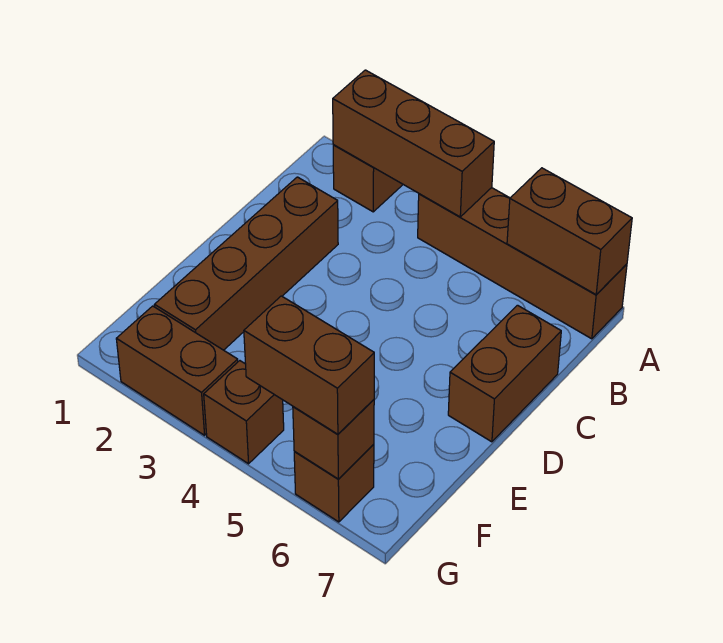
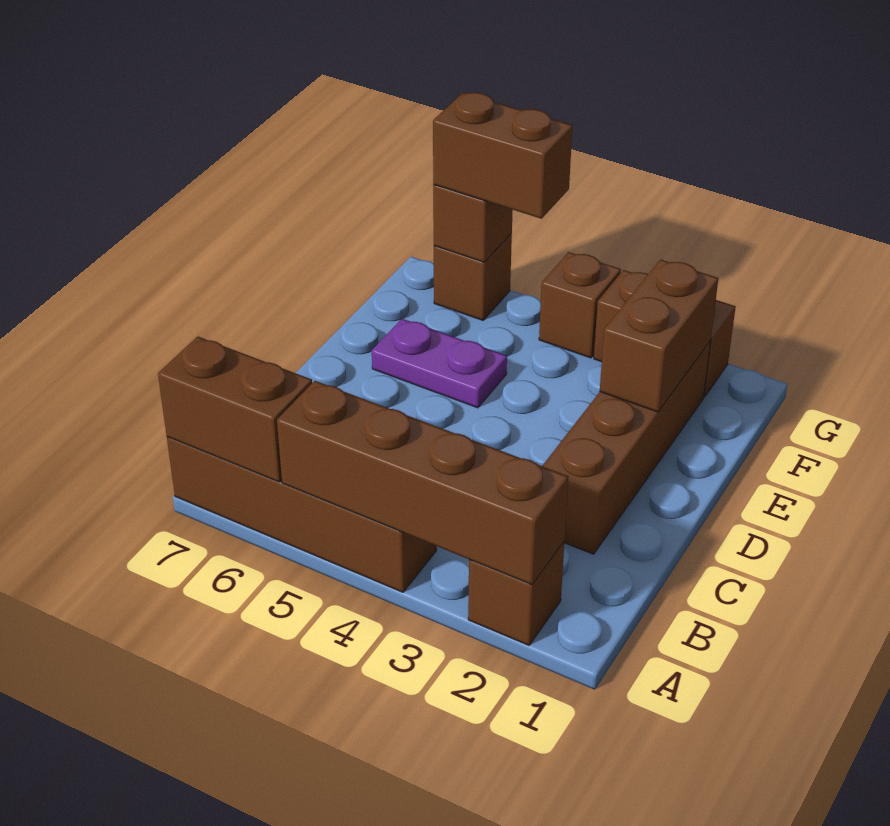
brown 1x3 brick [333,70,494,217] -> brown 1x4 brick [277,381,569,585]
brown 1x2 brick [448,305,561,442] -> brown 1x2 brick moved to [600,260,718,412]
none -> purple 1x2 plate [372,319,507,408]

